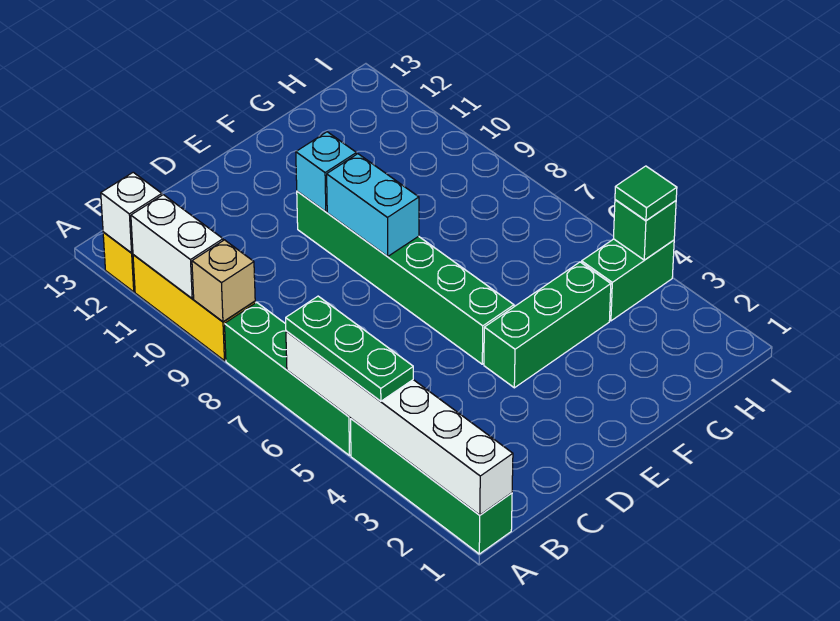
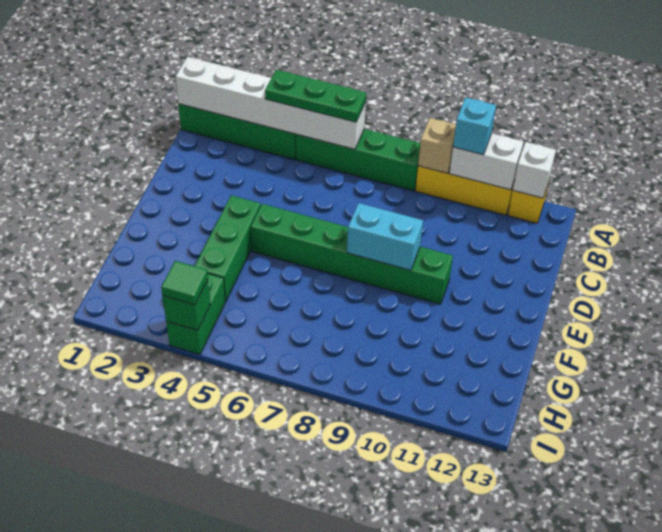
cyan 1x1 brick [296,132,356,212] -> cyan 1x1 brick moved to [453,97,496,155]

